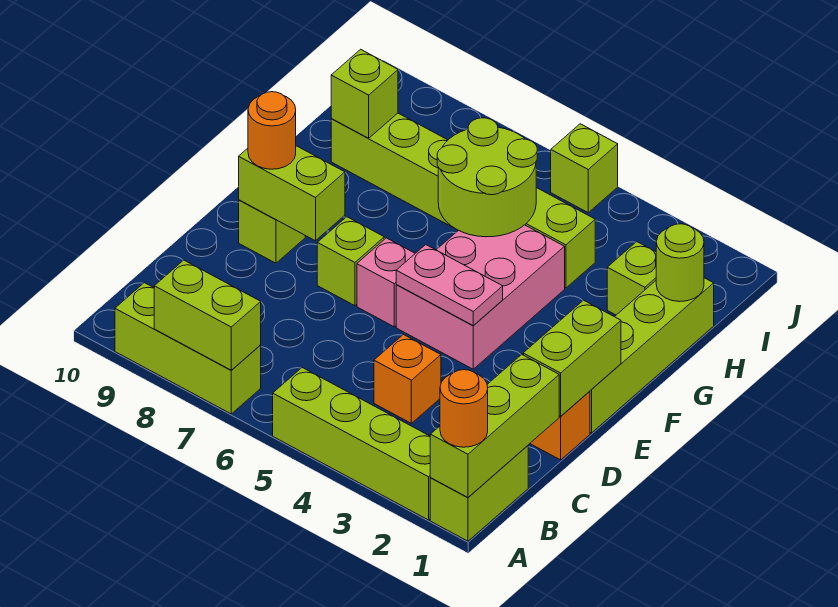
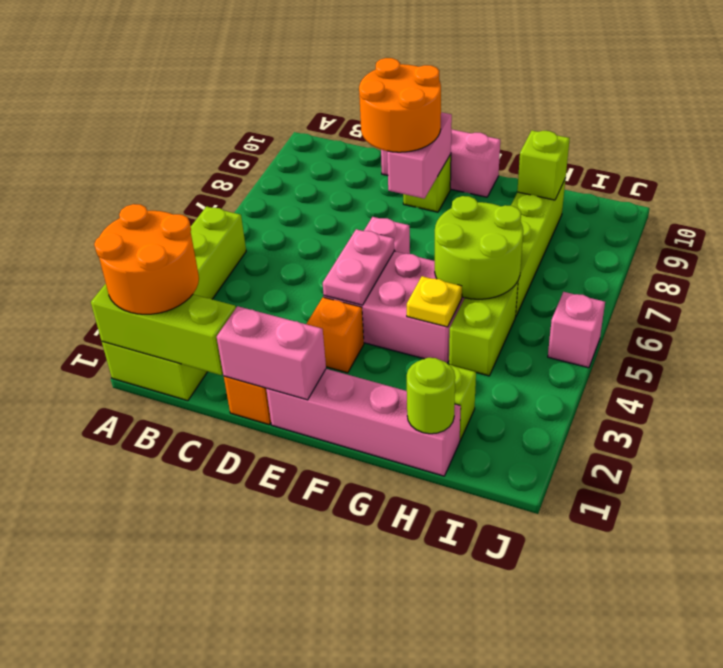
orange 1x1 round brick [440,370,488,447] -> orange 2x2 round brick [94,204,199,314]
lime 1x3 brick [115,283,261,414] -> none
lime 1x2 brick [154,260,261,370] -> none
orange 1x1 brick [374,335,441,423] -> orange 1x1 brick moved to [306,297,364,373]
lime 1x2 brick [523,300,621,416] -> pink 1x2 brick [217,306,326,400]
none -> pink 1x3 brick [381,129,500,197]
lime 1x4 brick [590,278,714,433] -> pink 1x4 brick [266,369,461,476]
lime 1x1 brick [317,217,384,306] -> none
lime 1x2 brick [239,146,345,241] -> pink 1x2 brick [387,112,452,199]
orange 1x1 round brick [248,92,296,169] -> orange 2x2 round brick [359,58,441,152]
none -> yellow 1x1 plate [407,276,462,327]
lime 1x1 brick [551,124,618,213] -> pink 1x1 brick [548,292,605,368]

